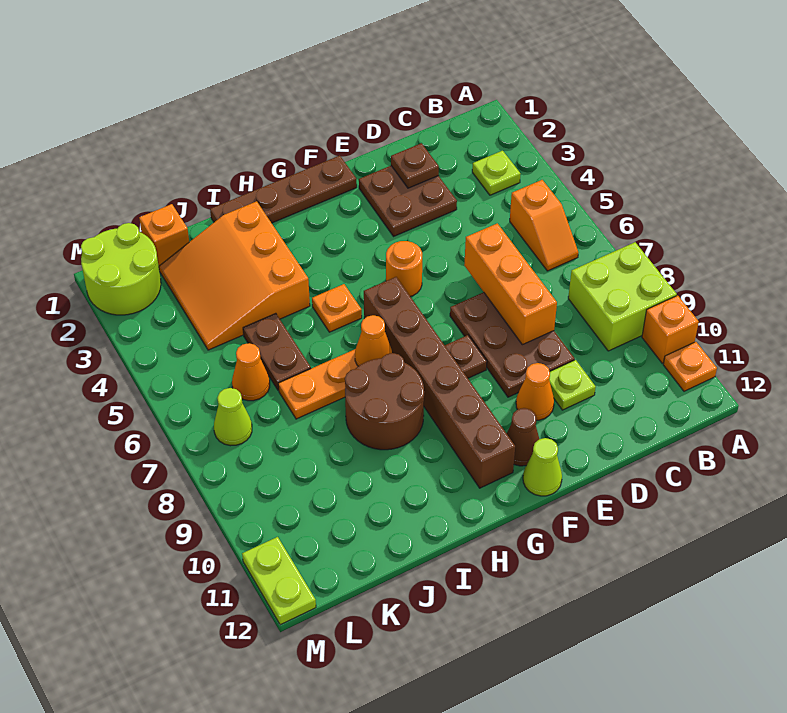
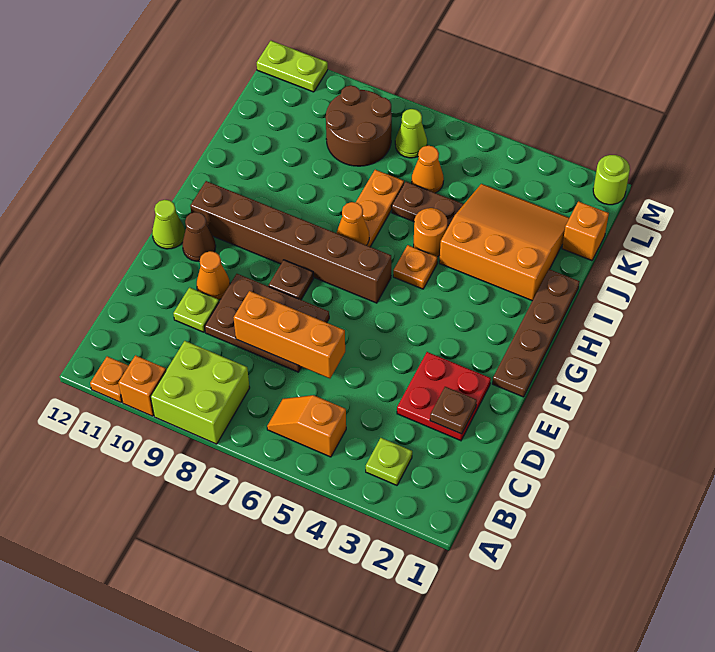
brown 2x2 plate [359,166,457,237] -> red 2x2 plate [397,352,491,441]
orange 1x1 round brick [386,241,422,297] -> orange 1x1 round brick moved to [414,208,447,257]
brown 2x2 round brick [345,353,424,450] -> brown 2x2 round brick moved to [326,86,392,166]
lime 2x2 round brick [81,223,161,315] -> lime 1x1 round brick [593,155,630,205]

